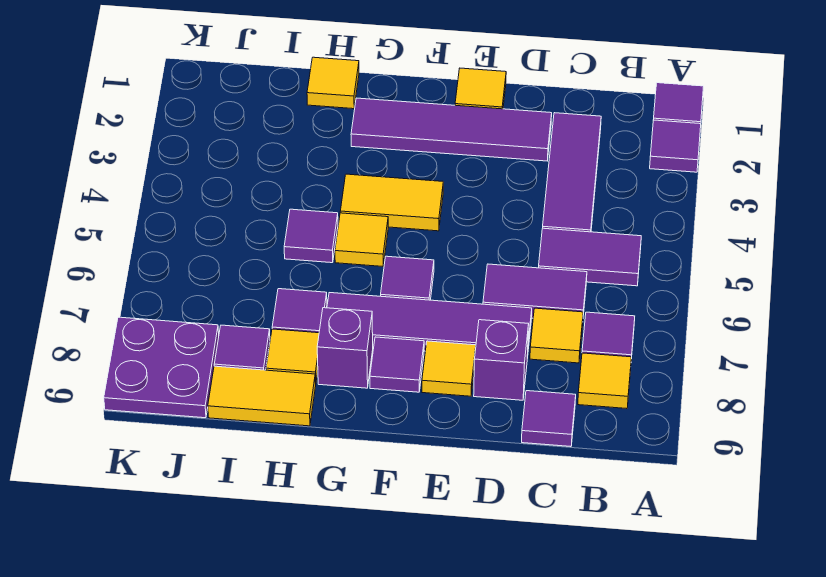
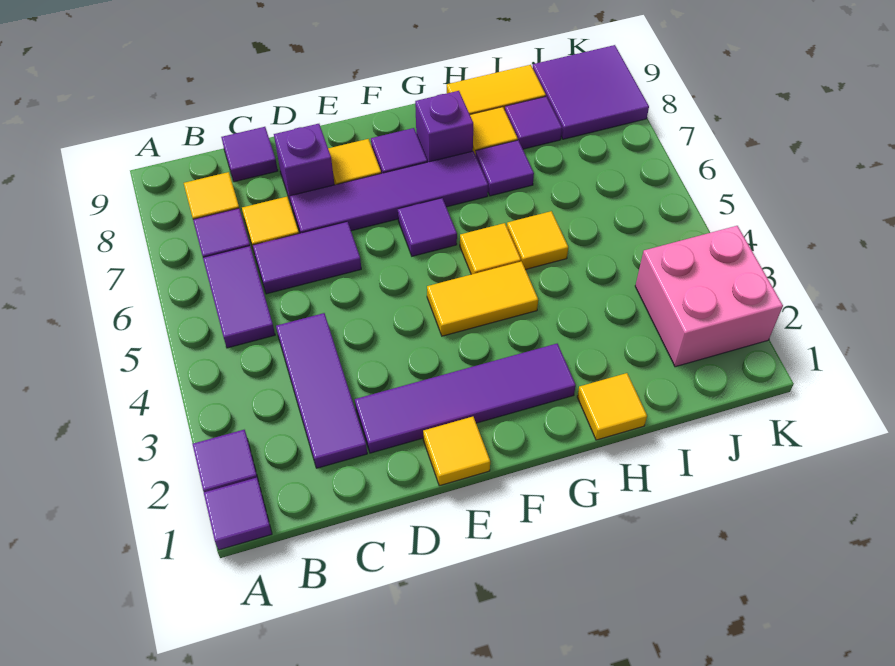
purple 1x2 tile [539,228,641,286] -> purple 1x2 tile turned to [203,246,275,348]
purple 1x1 tile [284,209,338,263] -> yellow 1x1 tile [507,211,568,270]
none -> pink 2x2 brick [635,226,783,367]
purple 2x2 plate [104,317,219,418] -> purple 2x2 tile [533,45,649,139]

